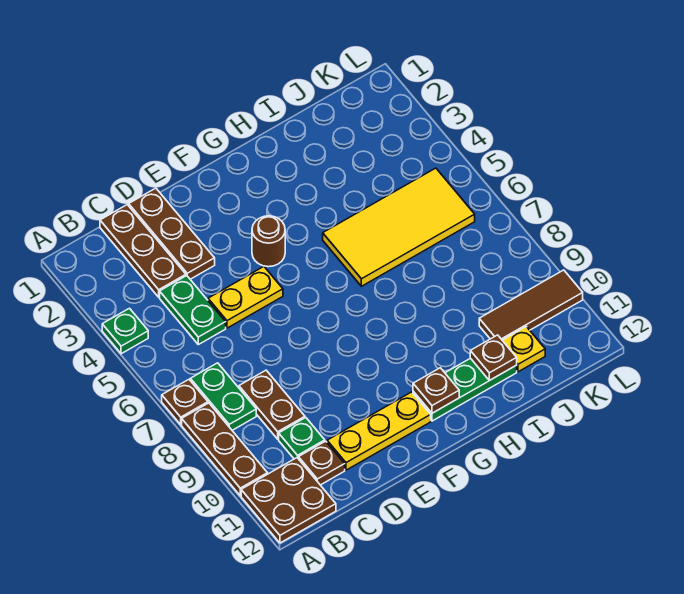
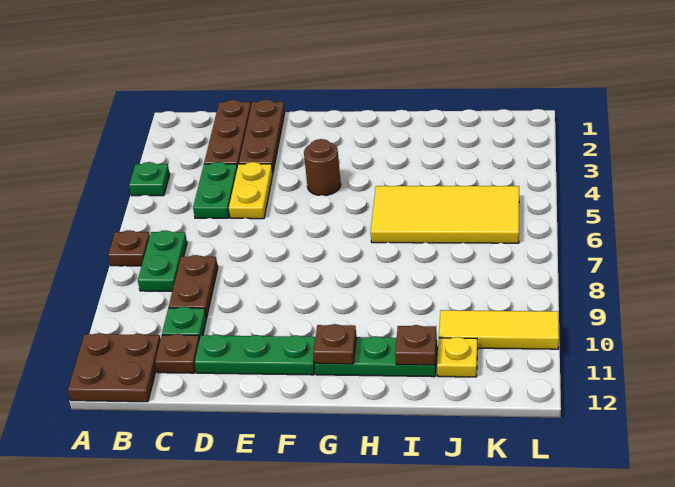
brown 1x3 plate [182,403,268,496] -> none
yellow 1x2 plate [208,267,283,328] -> yellow 1x2 plate turned to [229,162,273,219]
yellow 1x3 plate [327,392,431,470] -> green 1x3 plate [195,335,316,375]
brown 1x3 tile [479,270,583,340] -> yellow 1x3 tile [439,310,559,349]

